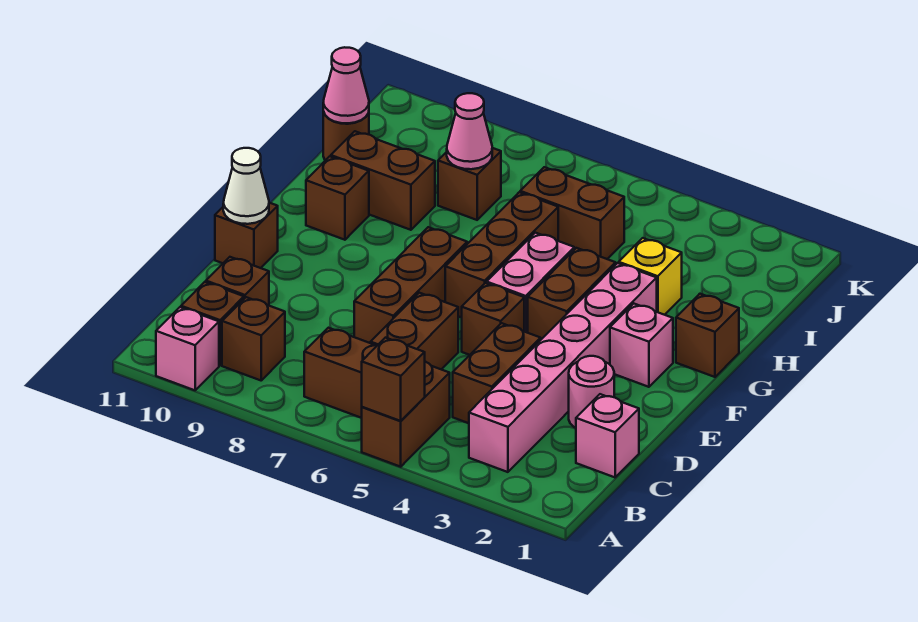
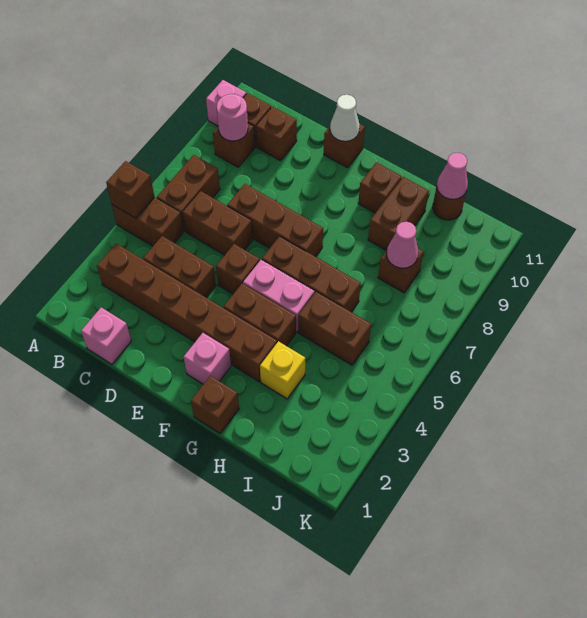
pink 1x6 brick [469,263,657,472] -> brown 1x6 brick [97,244,277,382]
pink 1x1 round brick [569,356,614,428] -> pink 1x1 round brick moved to [216,94,248,141]
brown 1x2 brick [520,167,624,259] -> brown 1x2 brick turned to [298,292,371,365]

